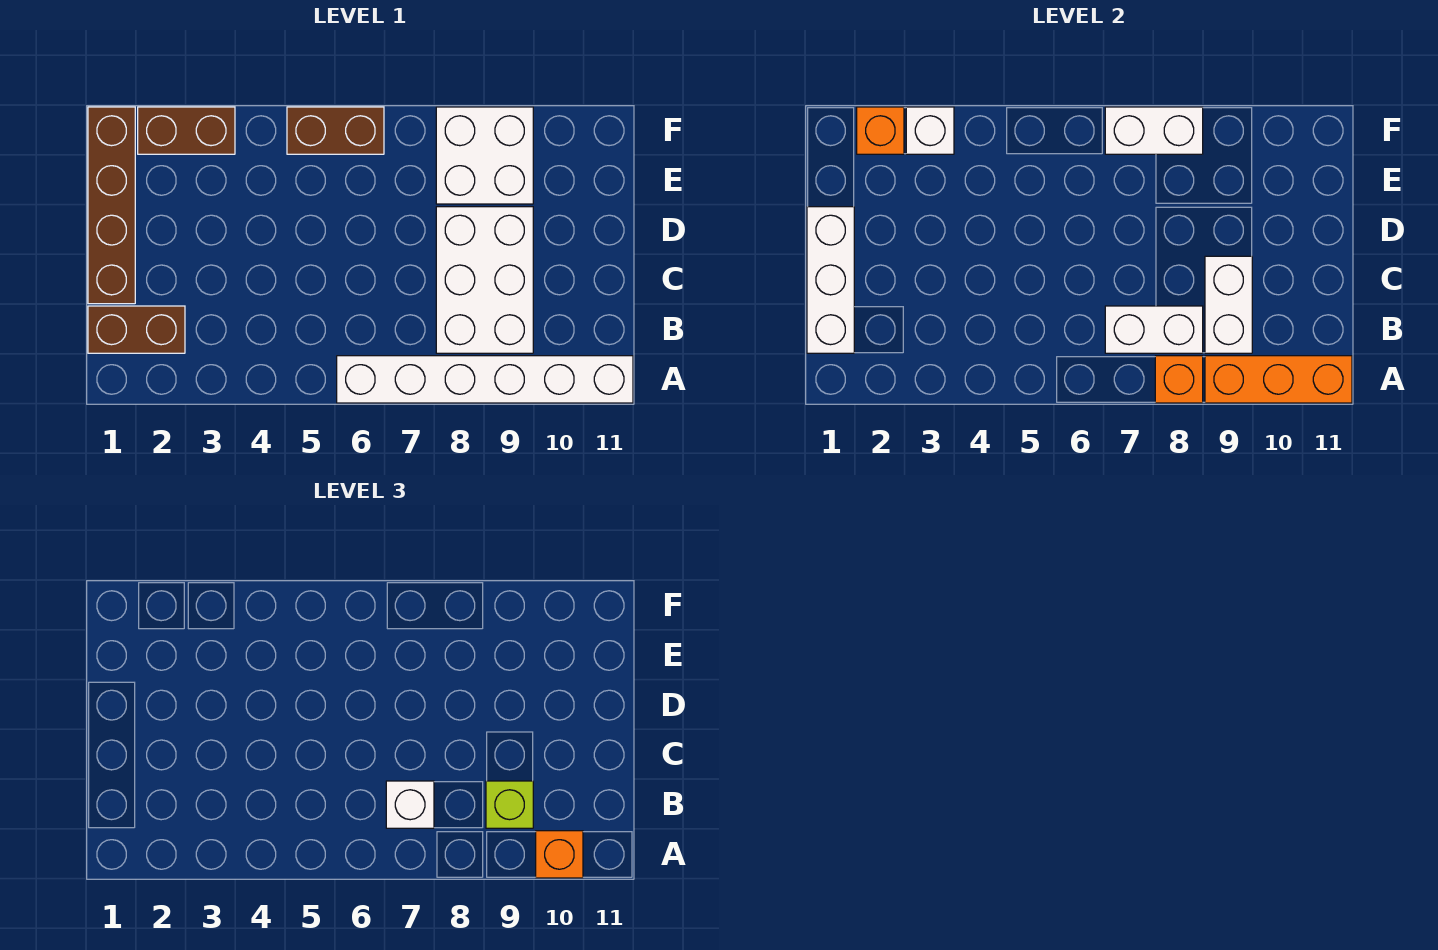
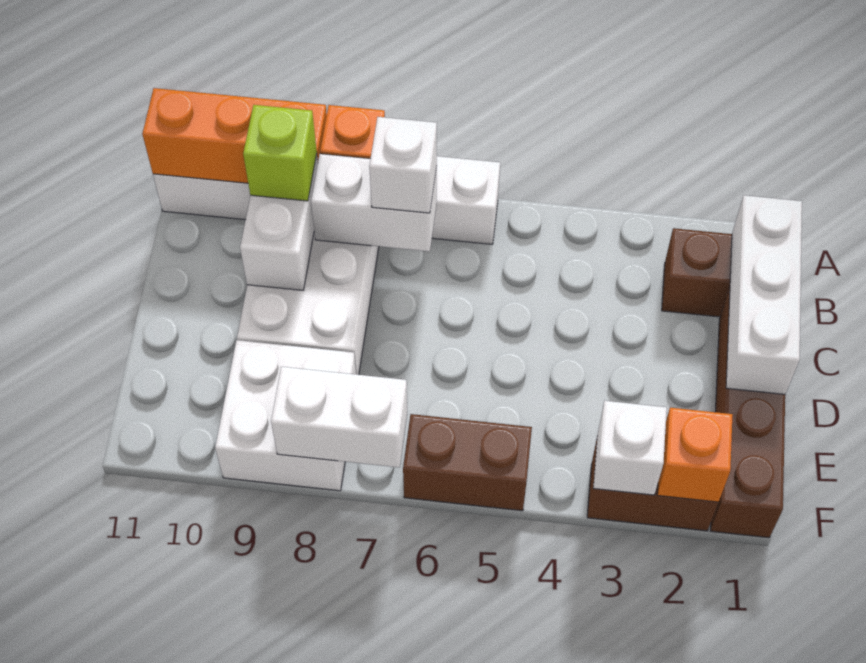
orange 1x1 brick [536,831,583,878] -> none

